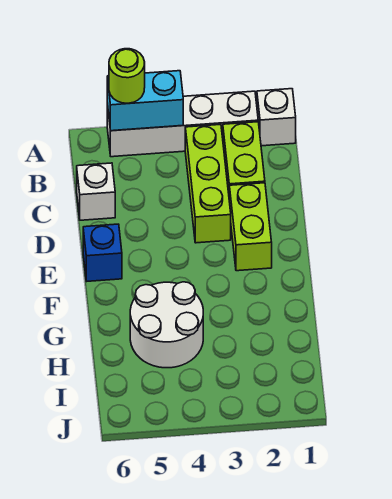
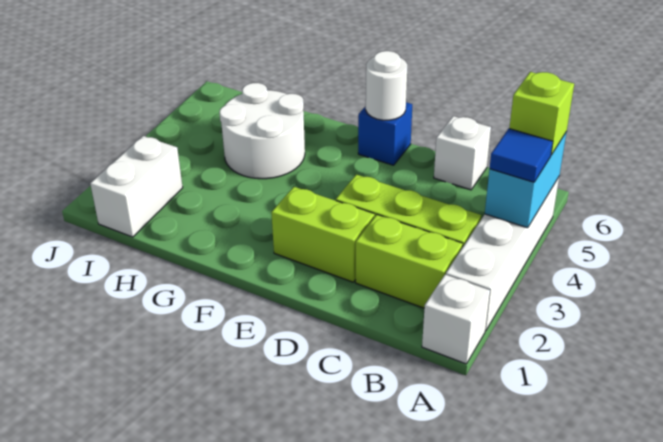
none -> blue 1x1 tile [490,129,553,182]
lime 1x1 round brick [109,49,145,103] -> lime 1x1 brick [509,72,574,155]
none -> white 1x1 round brick [366,51,407,120]
none -> white 1x2 brick [90,136,183,237]

